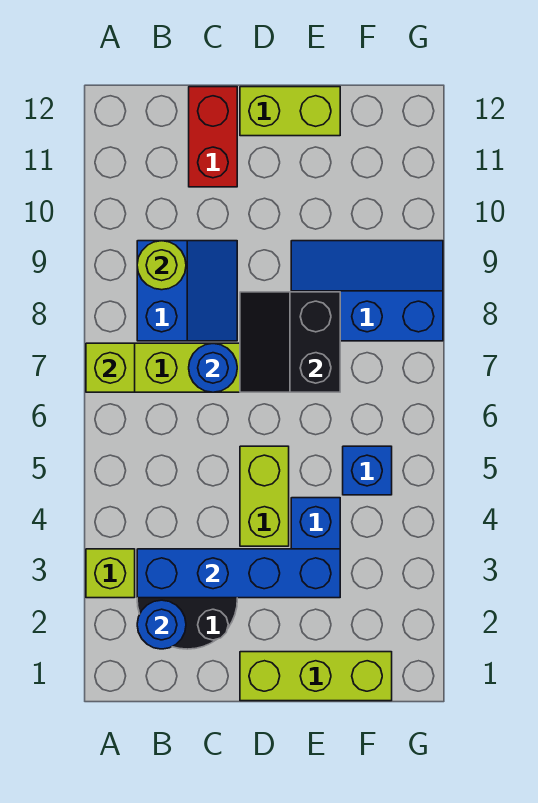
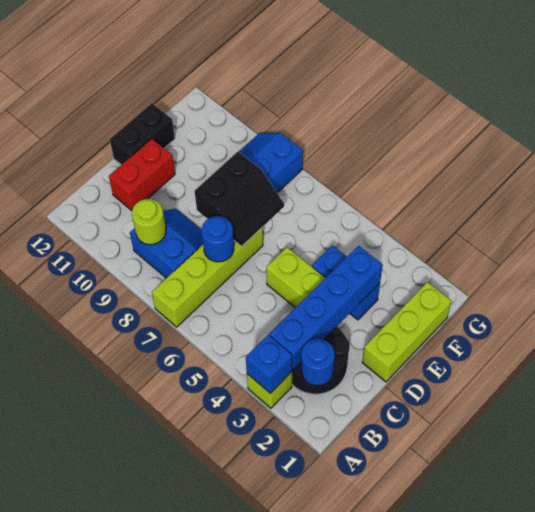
lime 1x1 brick [86,343,135,392] -> none
red 1x2 brick [189,87,237,187] -> red 1x2 brick turned to [109,139,175,211]
black 2x2 slope [240,292,340,392] -> black 2x2 slope turned to [195,152,284,246]
lime 1x2 brick [240,87,340,136] -> black 1x2 brick [110,103,175,165]
blue 1x1 brick [343,446,392,495] -> blue 1x1 brick moved to [246,335,292,393]

